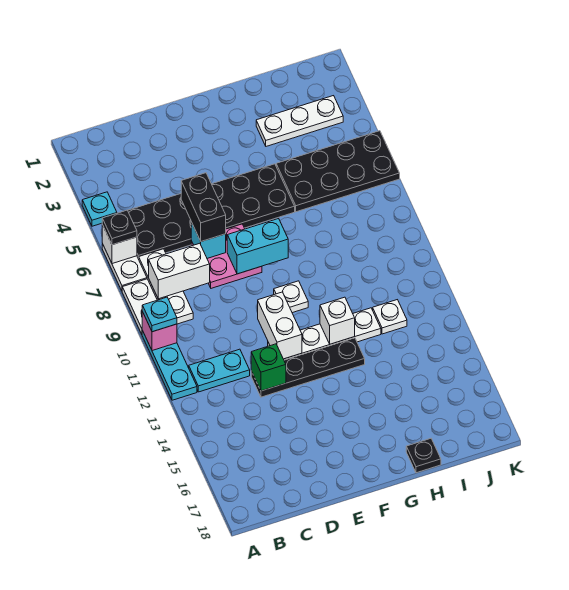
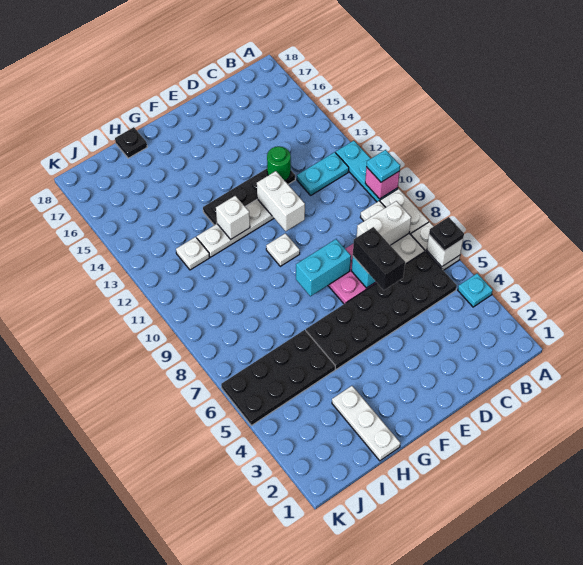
green 1x1 brick [251,344,286,391] -> green 1x1 round brick [267,146,291,181]
white 1x3 plate [256,96,343,146] -> white 1x3 plate turned to [332,386,400,461]

